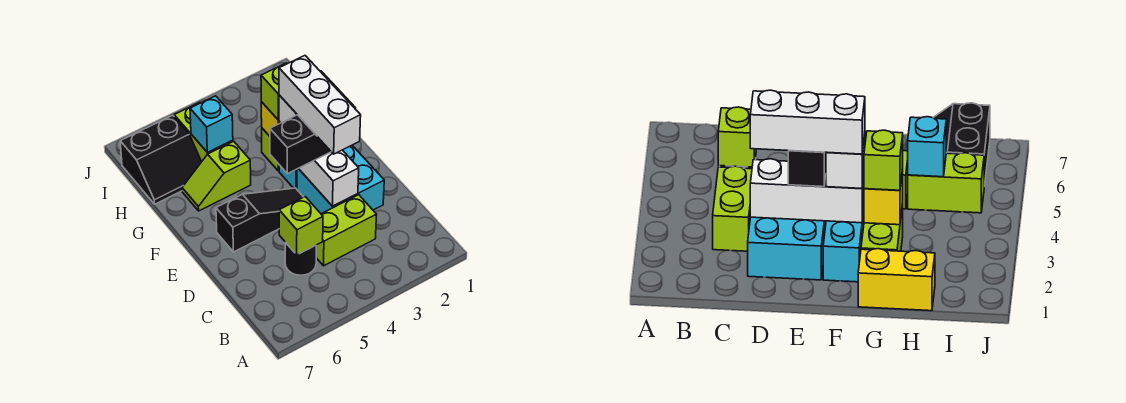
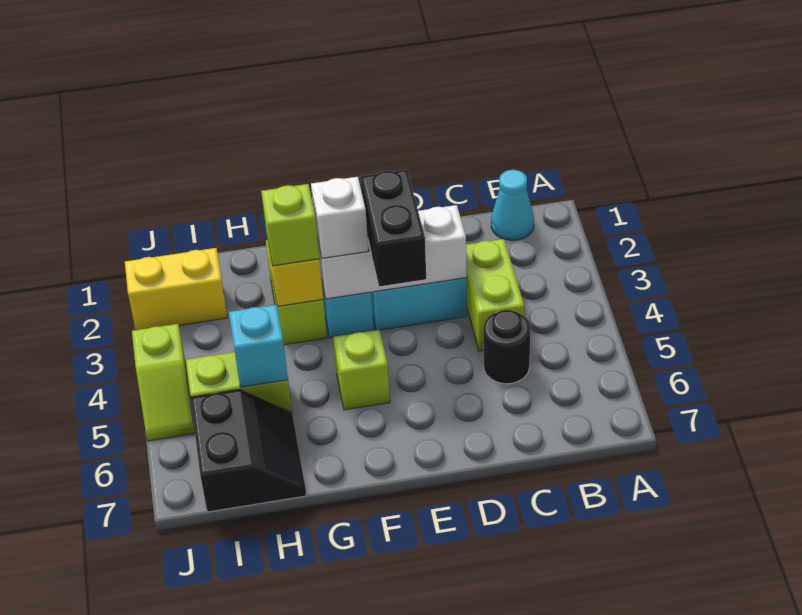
none -> cyan 1x1 cone [491,170,534,240]
lime 1x1 brick [279,197,323,255] -> lime 1x1 brick moved to [333,330,390,410]
white 1x3 brick [279,56,361,154] -> none
black 1x3 slope [216,188,303,252] -> none
yellow 1x2 brick [858,249,935,311] -> yellow 1x2 brick moved to [125,248,227,330]
lime 1x2 slope [182,141,251,211] -> lime 1x2 slope moved to [132,324,195,441]

